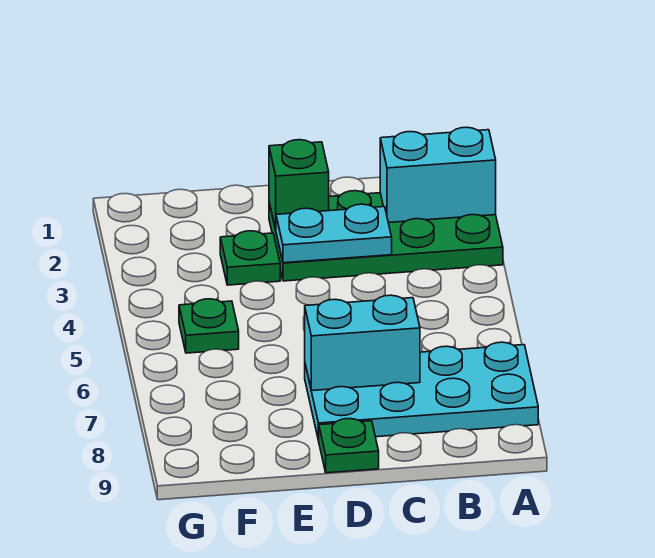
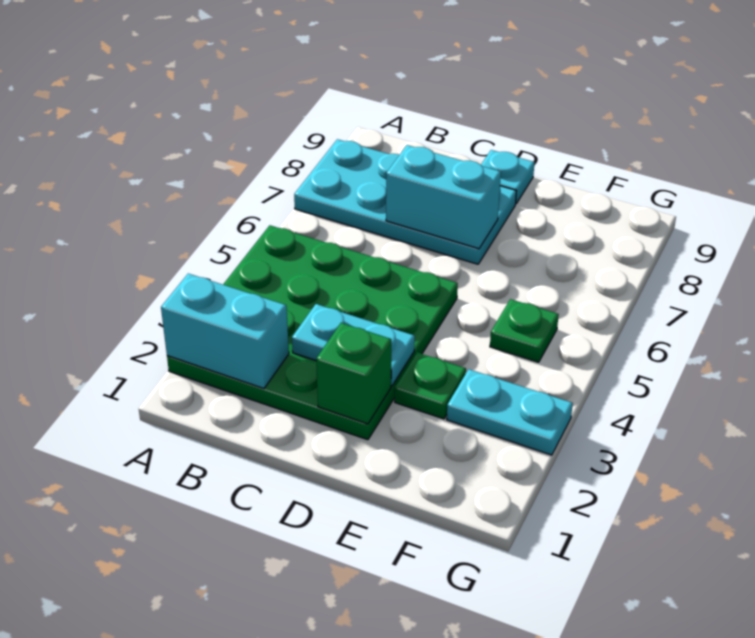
green 2x4 plate [269,191,503,281] -> green 4x4 plate [167,225,458,440]
green 1x1 plate [319,419,379,473] -> cyan 1x1 plate [481,150,535,204]
none -> cyan 1x2 plate [447,369,573,455]

